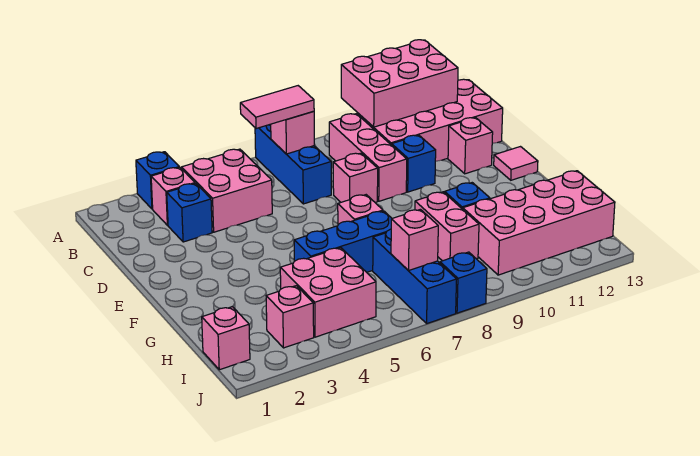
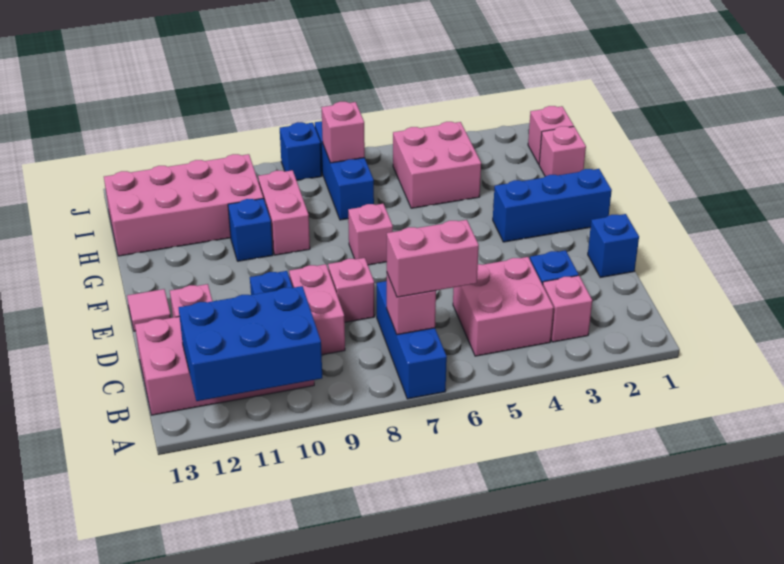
blue 1x1 brick [136,152,179,209] -> blue 1x1 brick moved to [588,214,639,278]
pink 2x3 brick [341,40,458,127] -> blue 2x3 brick [178,286,322,401]
pink 1x2 tile [240,86,314,129] -> pink 1x2 brick [387,220,479,297]
pink 1x3 brick [329,114,407,201] -> pink 1x2 brick [289,264,345,355]
blue 1x3 brick [294,211,392,272] -> blue 1x3 brick moved to [493,169,612,242]
pink 1x1 brick [266,286,314,348] -> pink 1x1 brick moved to [539,126,586,176]

